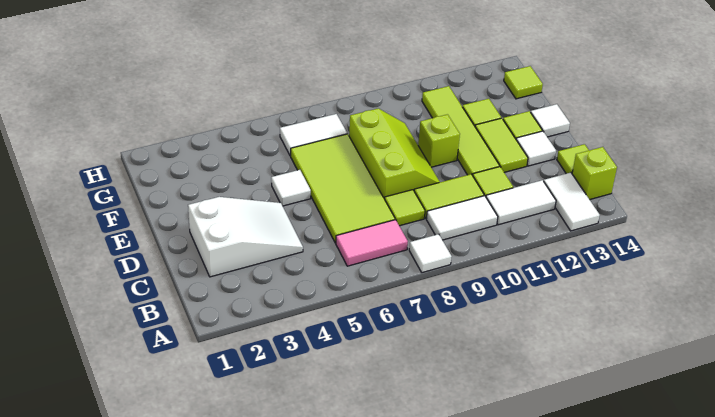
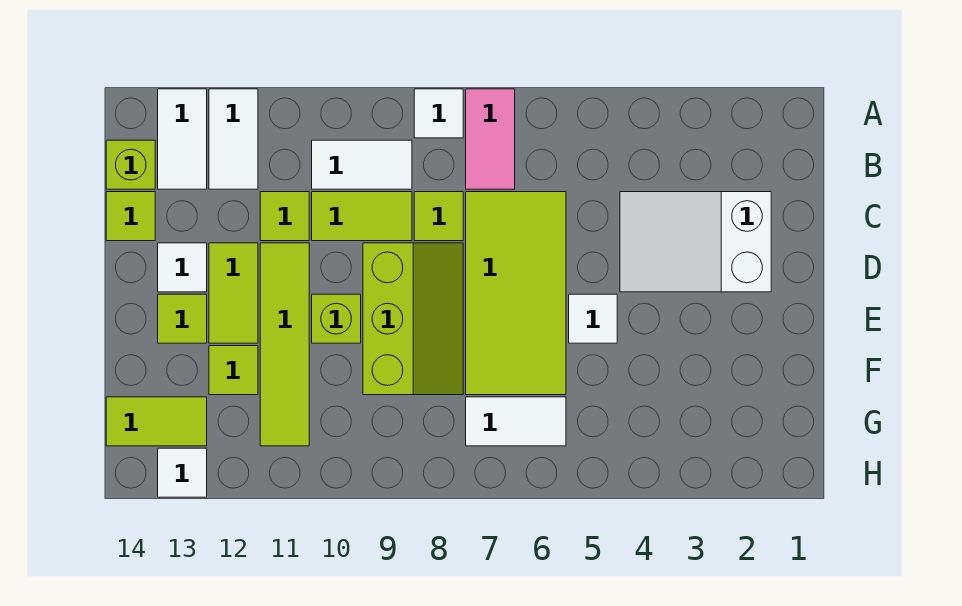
pink 1x2 tile [336,220,408,266] -> pink 1x2 tile turned to [466,89,515,189]
white 1x2 tile [486,180,556,225] -> white 1x2 tile turned to [209,89,258,189]
lime 2x3 slope [349,108,440,199] -> lime 2x3 slope turned to [363,243,463,395]
white 1x1 tile [531,104,570,137] -> white 1x1 tile moved to [158,448,207,497]
lime 1x1 tile [504,66,543,99] -> lime 1x2 tile [106,397,207,446]

